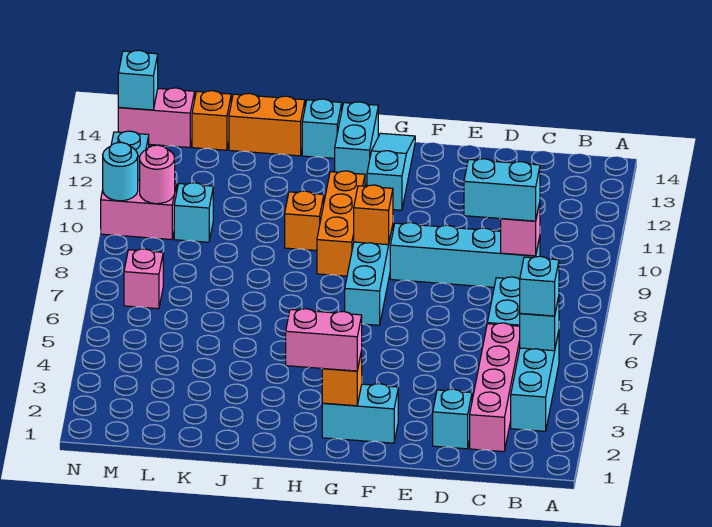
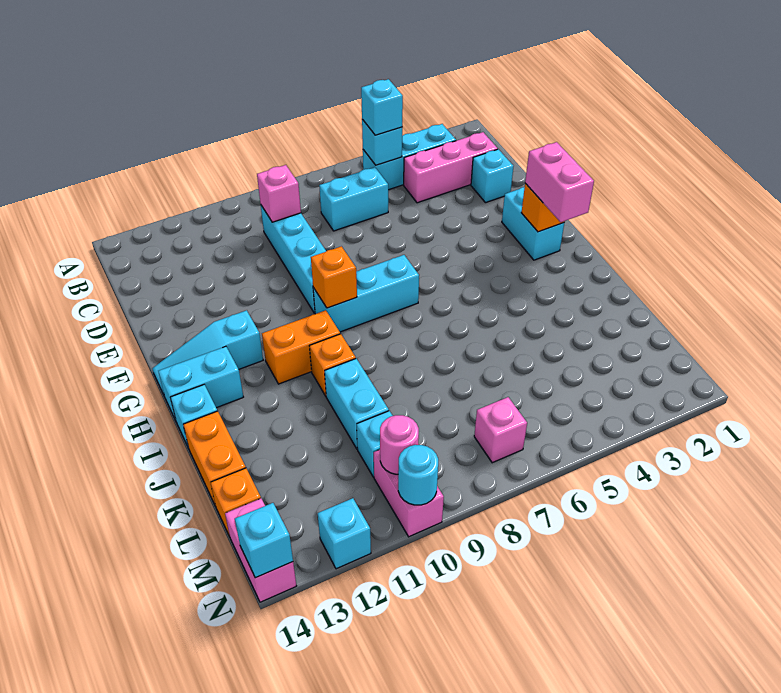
pink 1x4 brick [470,323,520,452] -> pink 1x3 brick [404,132,498,203]
cyan 1x2 brick [464,159,540,221] -> cyan 1x2 brick moved to [325,358,389,449]
orange 1x3 brick [317,171,365,276] -> orange 1x2 brick [262,310,340,384]

